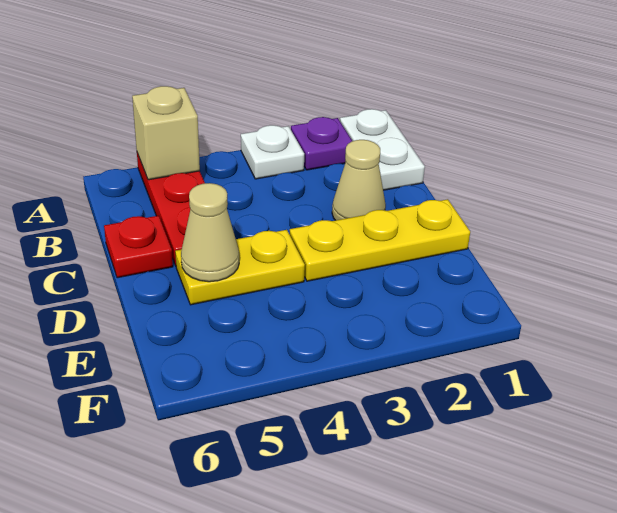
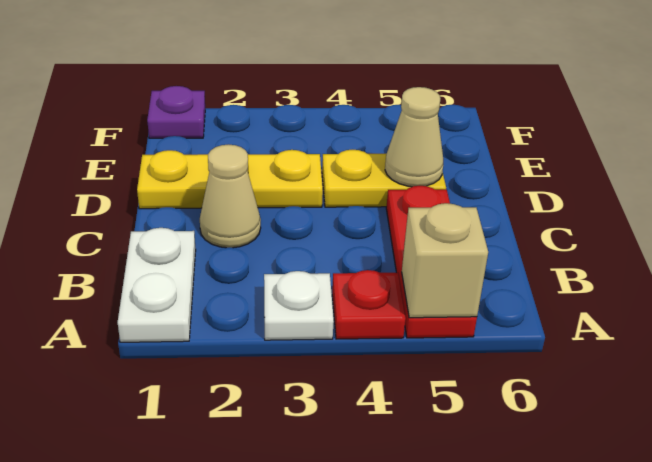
purple 1x1 plate [291,117,352,170] -> purple 1x1 plate moved to [147,86,205,138]
red 1x1 plate [104,216,173,278] -> red 1x1 plate moved to [332,270,406,339]

